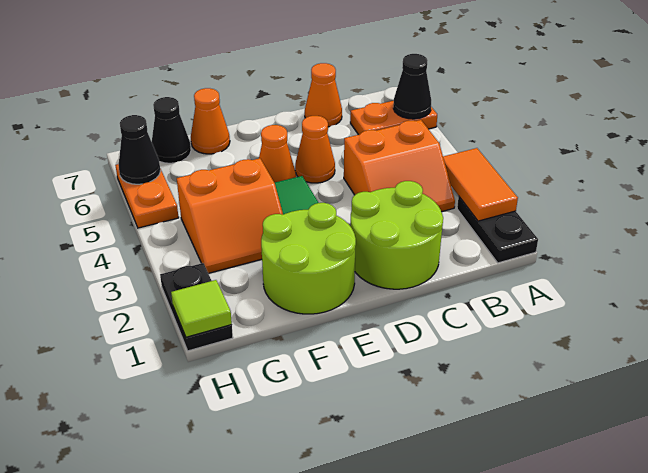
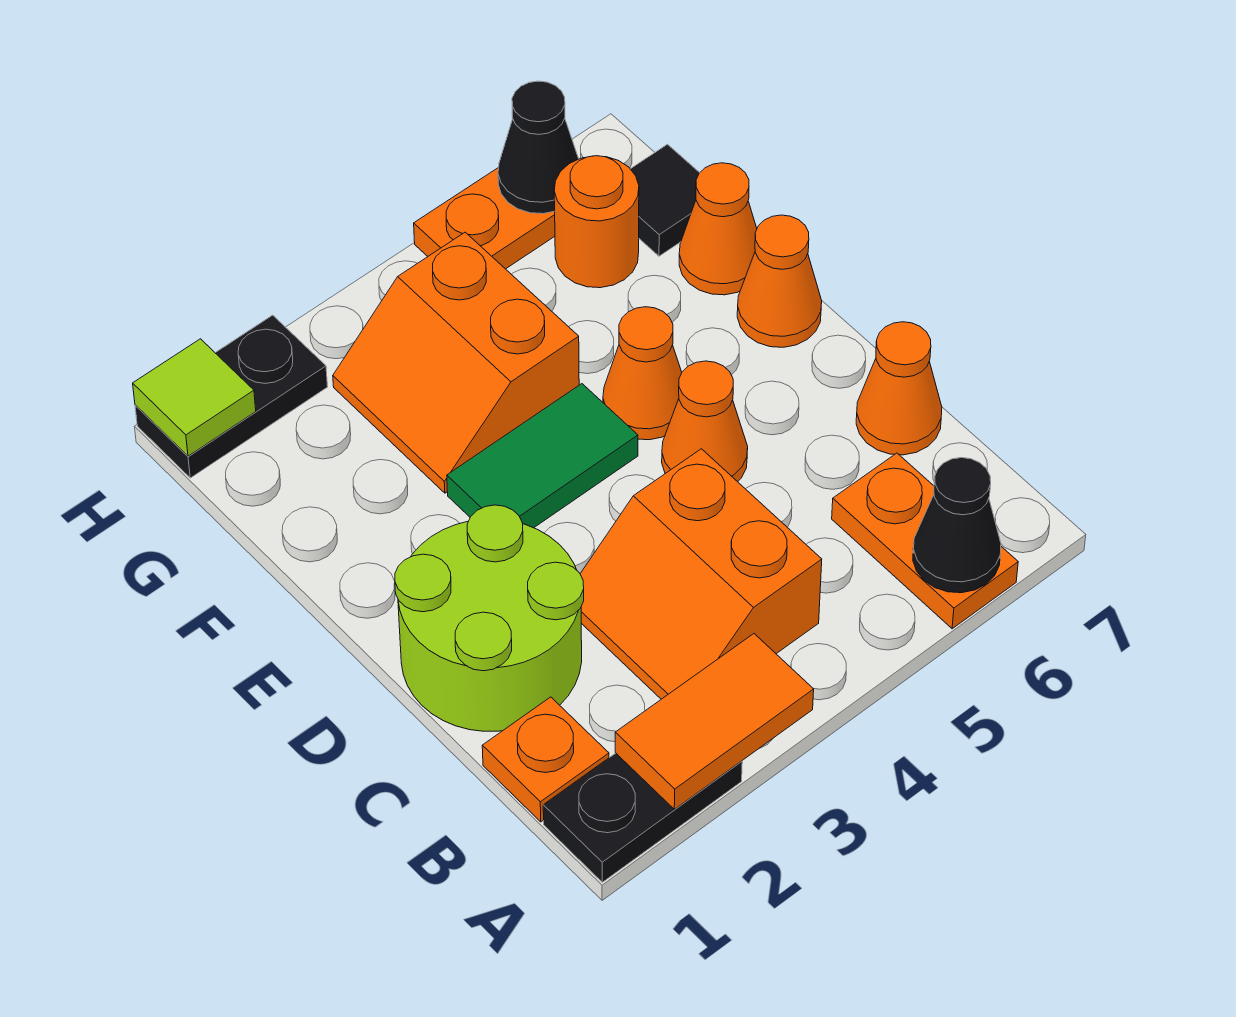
none -> orange 1x1 plate [482,697,609,822]
lime 2x2 round brick [261,203,356,314] -> none
none -> orange 1x1 cone [737,215,822,347]
none -> orange 1x1 round brick [554,156,639,288]
black 1x1 cone [152,97,191,163] -> black 1x1 tile [631,144,699,256]

